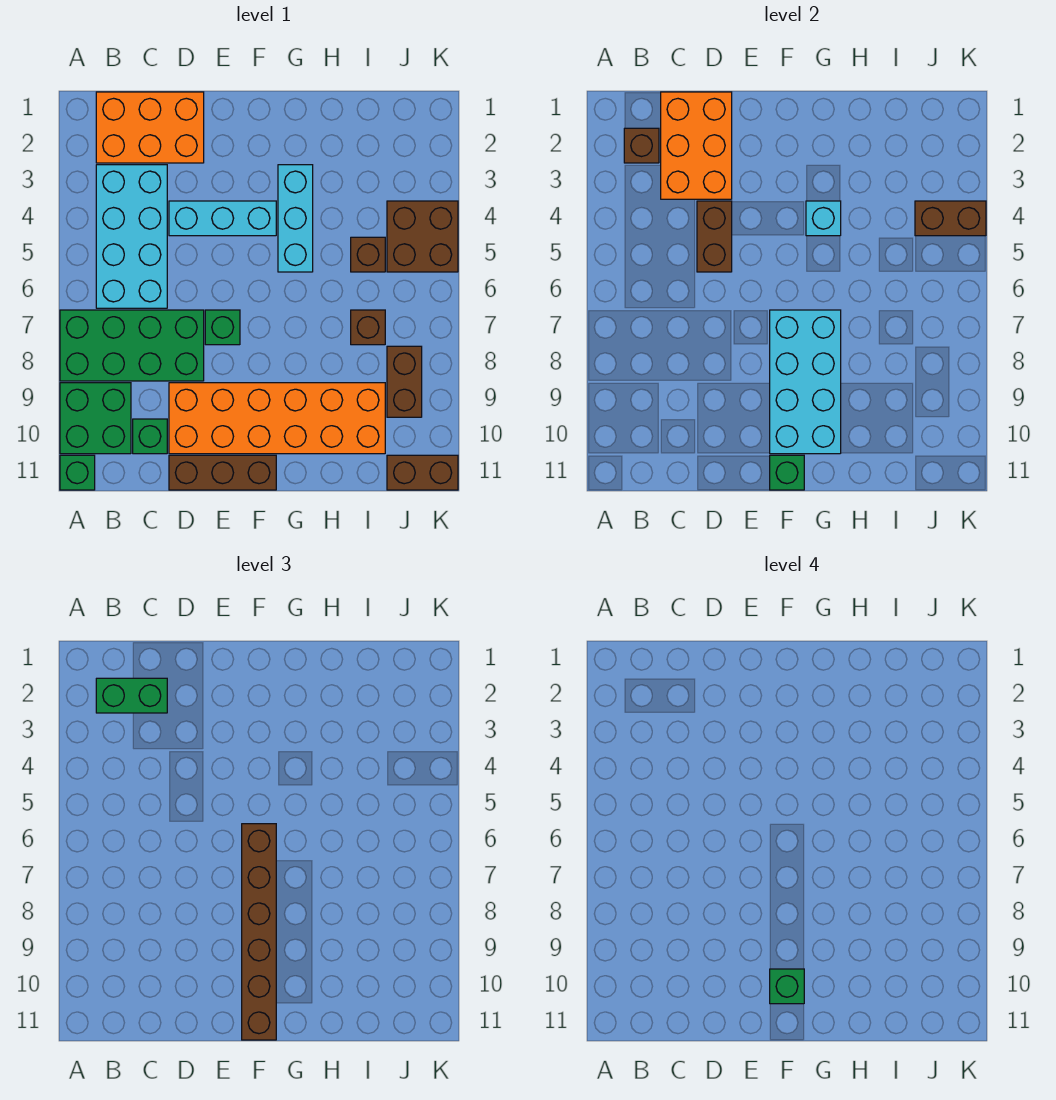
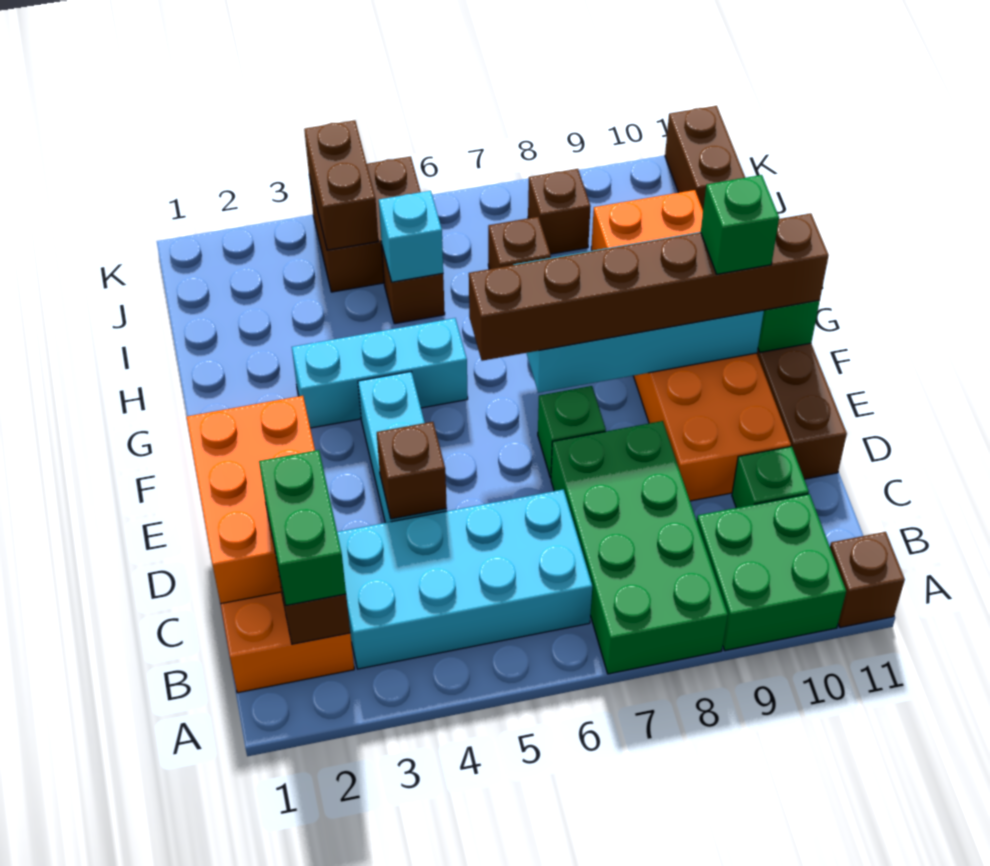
green 1x1 brick [60,455,95,490] -> brown 1x1 brick [830,532,905,627]
orange 2x3 brick [661,92,732,199] -> orange 2x3 brick turned to [187,396,315,604]
brown 1x2 brick [697,201,732,272] -> brown 1x1 brick [377,422,447,519]
cyan 1x1 brick [806,201,841,236] -> cyan 1x1 brick moved to [379,191,443,282]
brown 1x2 brick [387,346,422,417] -> brown 1x1 brick [528,169,591,254]

